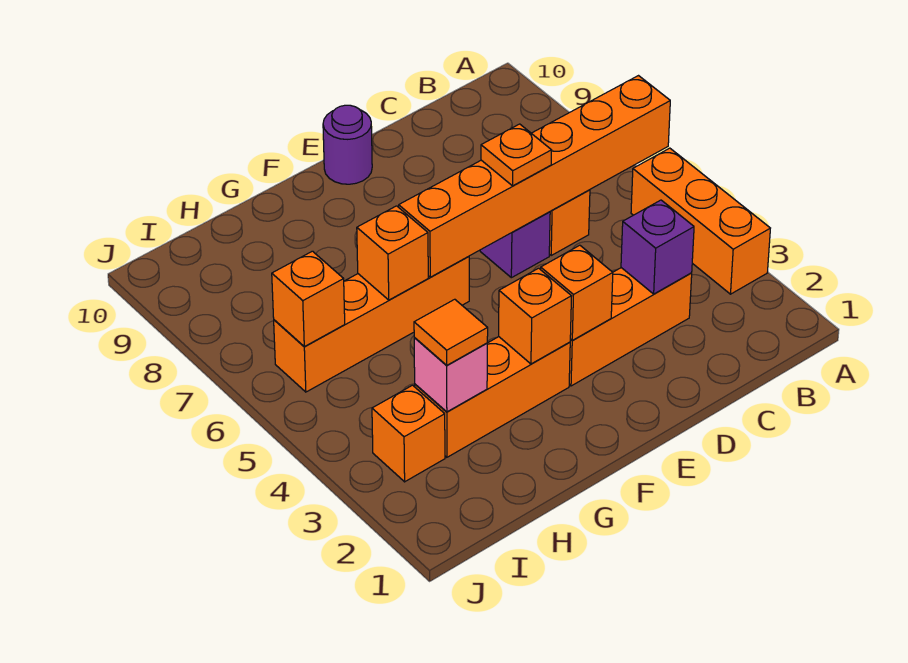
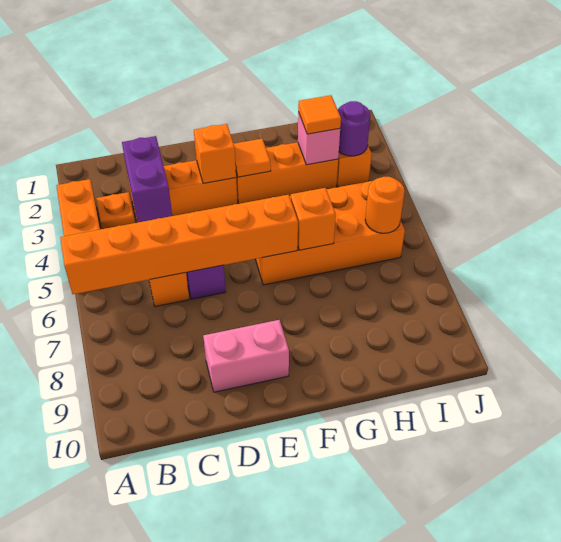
purple 1x1 brick [621,200,694,294] -> purple 1x2 brick [122,136,172,222]
orange 1x1 plate [481,124,552,186] -> orange 1x1 plate moved to [96,192,135,229]
none -> pink 1x2 brick [203,320,289,392]
purple 1x1 round brick [323,105,372,184] -> purple 1x1 round brick moved to [338,101,370,156]
orange 1x1 brick [499,268,571,364] -> orange 1x1 tile [234,139,271,177]
orange 1x4 brick [274,256,469,392] -> orange 2x4 brick [255,181,405,285]
orange 1x1 brick [272,251,345,347] -> orange 1x1 round brick [365,177,405,233]

